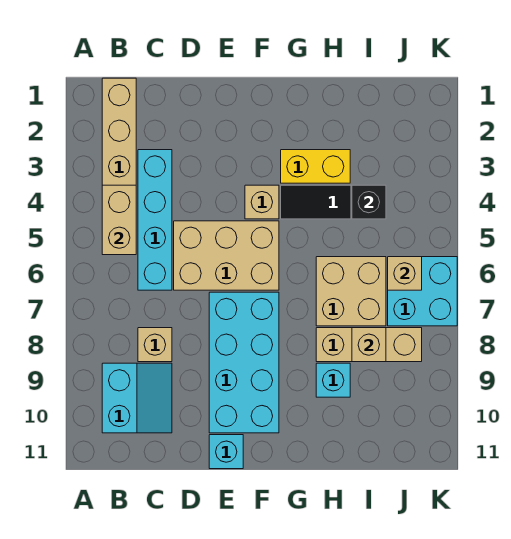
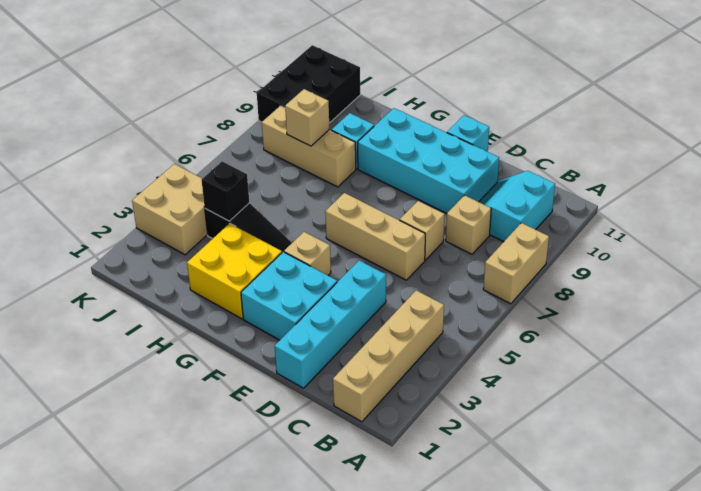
tan 1x2 brick [102,185,136,255] -> tan 1x2 brick moved to [483,223,549,304]
cyan 1x4 brick [138,150,172,290] -> cyan 1x4 brick moved to [275,261,386,388]
tan 2x3 brick [174,221,279,290] -> tan 1x3 brick [325,193,425,280]
cyan 2x4 brick [209,292,279,433] -> cyan 2x4 brick turned to [358,108,499,213]
yellow 1x2 brick [281,150,350,183] -> yellow 2x2 brick [187,223,282,319]
tan 2x2 brick [316,257,386,326] -> tan 2x2 brick moved to [132,164,208,255]
cyan 2x2 brick [388,257,457,326] -> cyan 2x2 brick moved to [241,252,337,340]
tan 1x1 brick [388,257,422,290] -> tan 1x1 brick moved to [400,201,445,260]
none -> black 2x3 brick [257,45,360,123]

